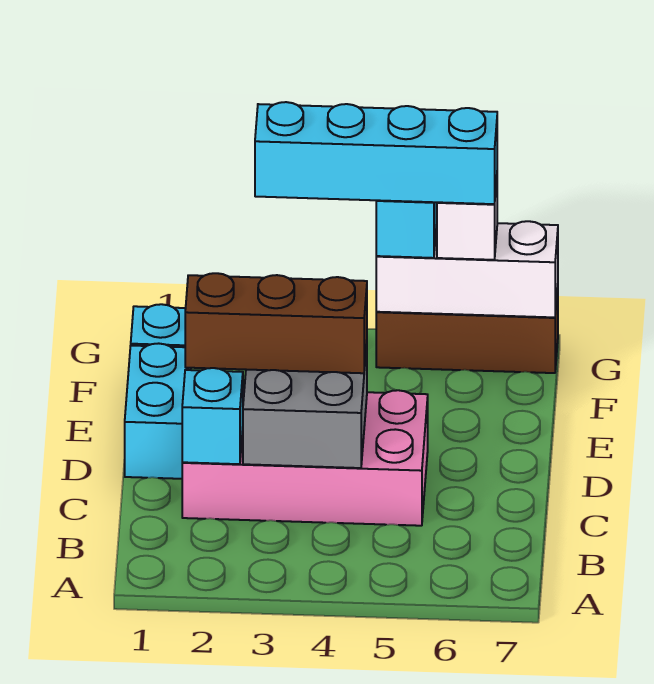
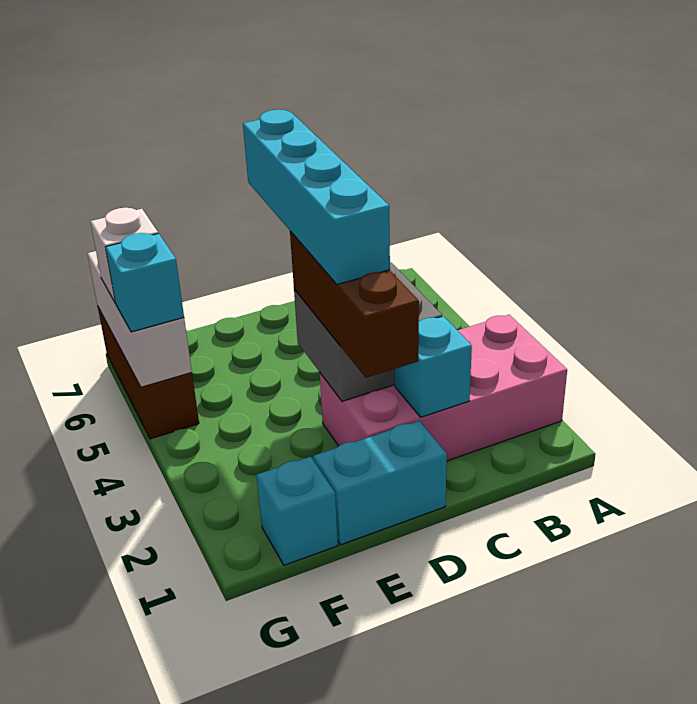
pink 2x4 brick [182,388,428,526] -> pink 2x4 brick turned to [320,315,567,461]
cyan 1x4 brick [255,102,497,204] -> cyan 1x4 brick moved to [243,110,390,285]

